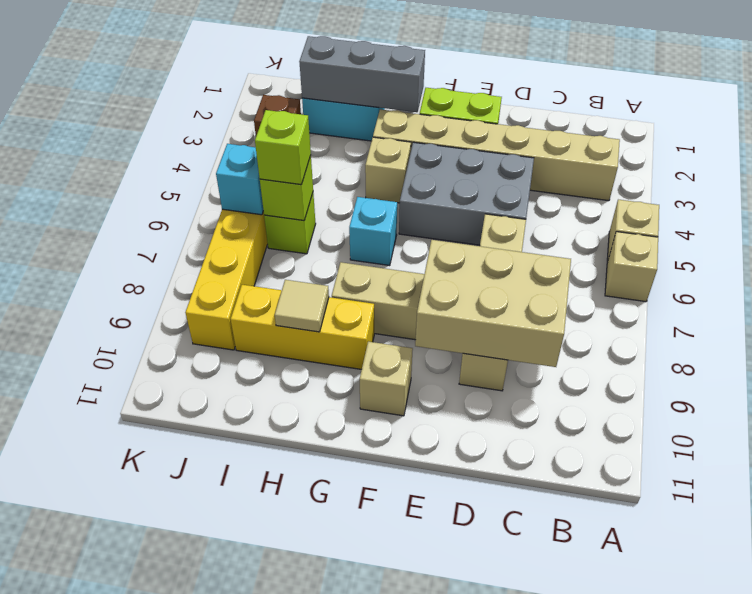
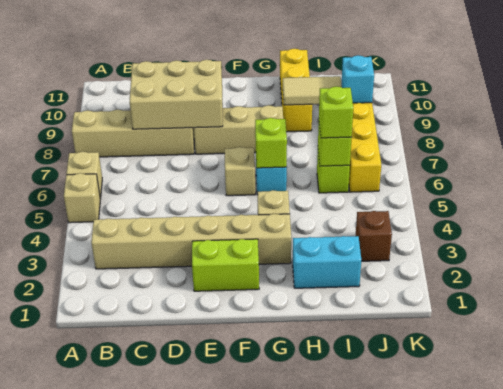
grey 2x3 brick [399,142,534,245] -> none
tan 1x4 brick [459,214,526,391] -> tan 1x4 brick turned to [72,110,194,157]
tan 1x1 brick [360,342,413,416] -> tan 1x1 brick moved to [225,147,255,196]
grey 1x3 brick [299,36,425,112] -> none
none -> lime 1x1 brick [255,118,287,168]
yellow 1x3 brick [231,285,374,369] -> yellow 1x3 brick turned to [280,49,312,132]
tan 1x1 tile [275,280,329,332] -> tan 1x2 tile [283,76,342,105]
cyan 1x1 brick [216,144,263,215] -> cyan 1x1 brick moved to [341,55,374,103]

